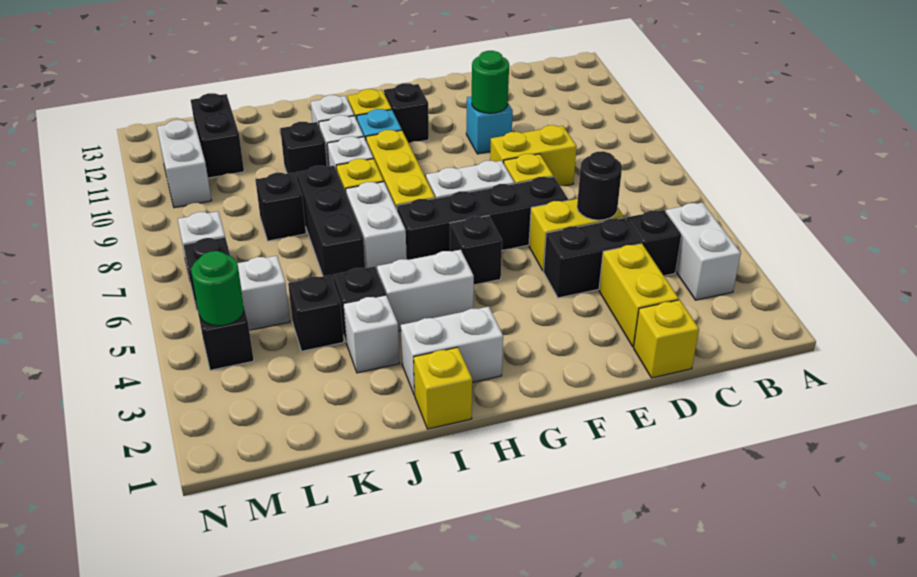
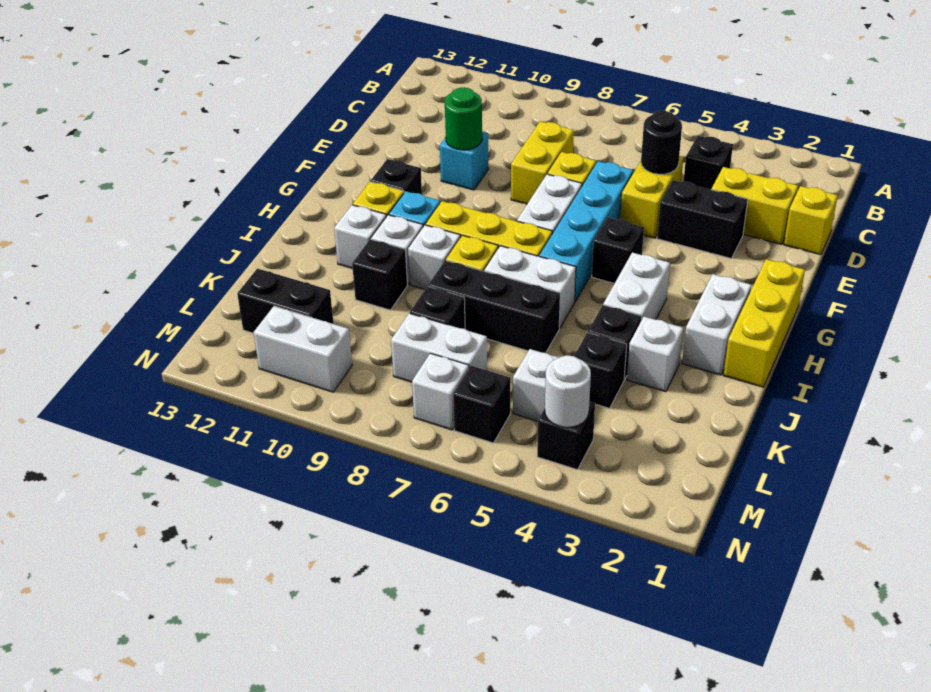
white 1x2 brick [666,203,741,300] -> white 1x2 brick moved to [391,313,487,382]
black 1x2 brick [543,218,641,298] -> black 1x2 brick turned to [657,180,748,259]
black 1x4 brick [397,177,568,260] -> cyan 1x4 brick [539,161,633,301]
yellow 1x1 brick [414,347,472,429] -> yellow 1x3 brick [723,259,805,387]
green 1x1 round brick [191,251,244,326] -> white 1x1 round brick [545,355,591,427]

